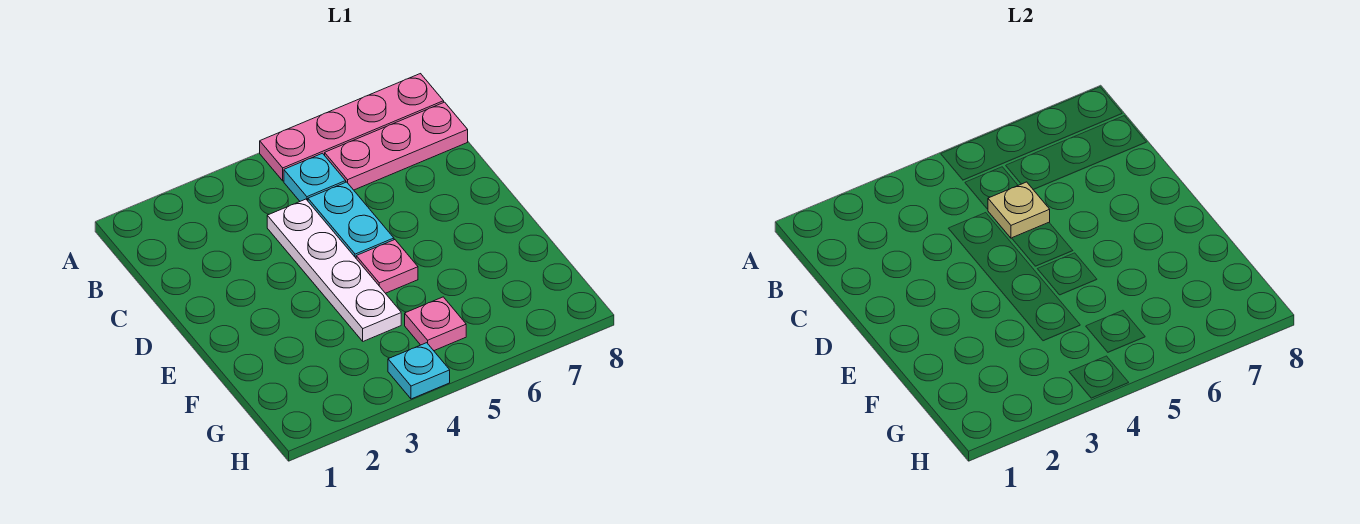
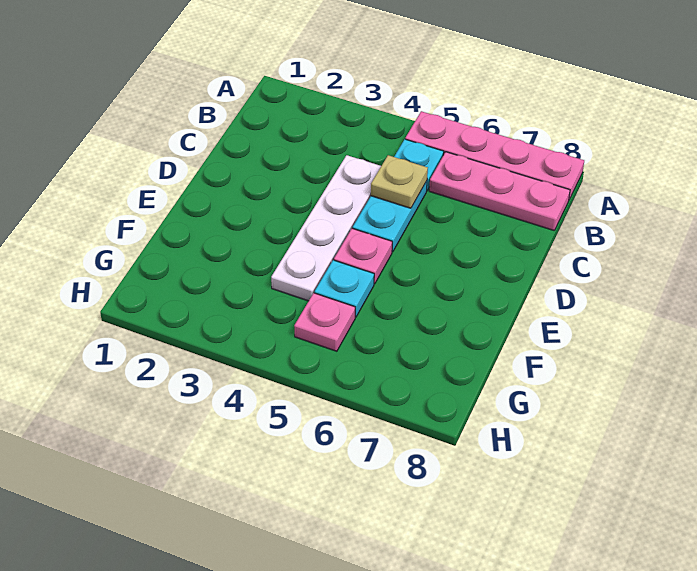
cyan 1x1 plate [388,343,450,399] -> cyan 1x1 plate moved to [315,260,374,317]

